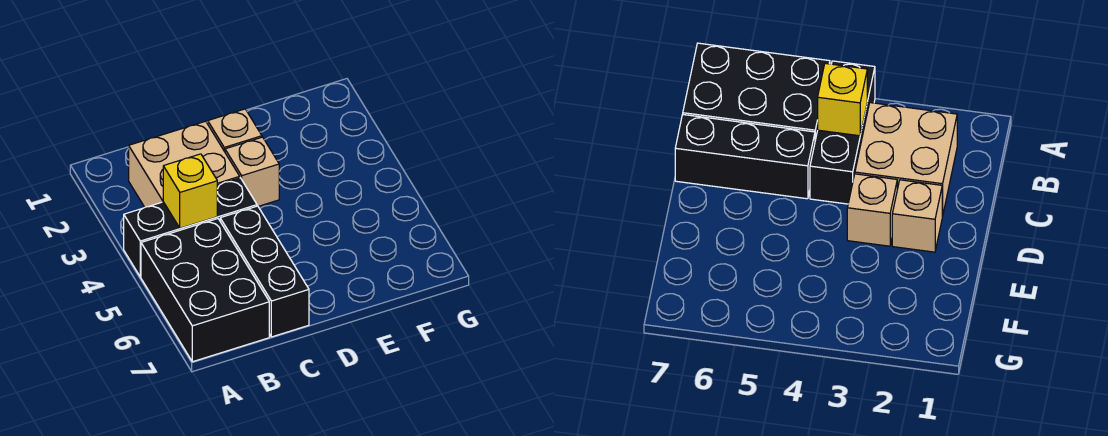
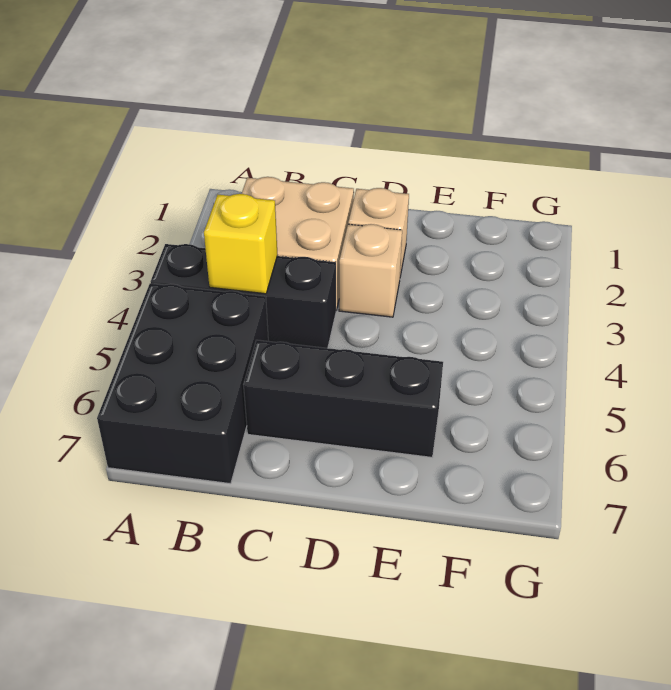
black 1x3 brick [220,206,309,337] -> black 1x3 brick turned to [243,340,443,457]

